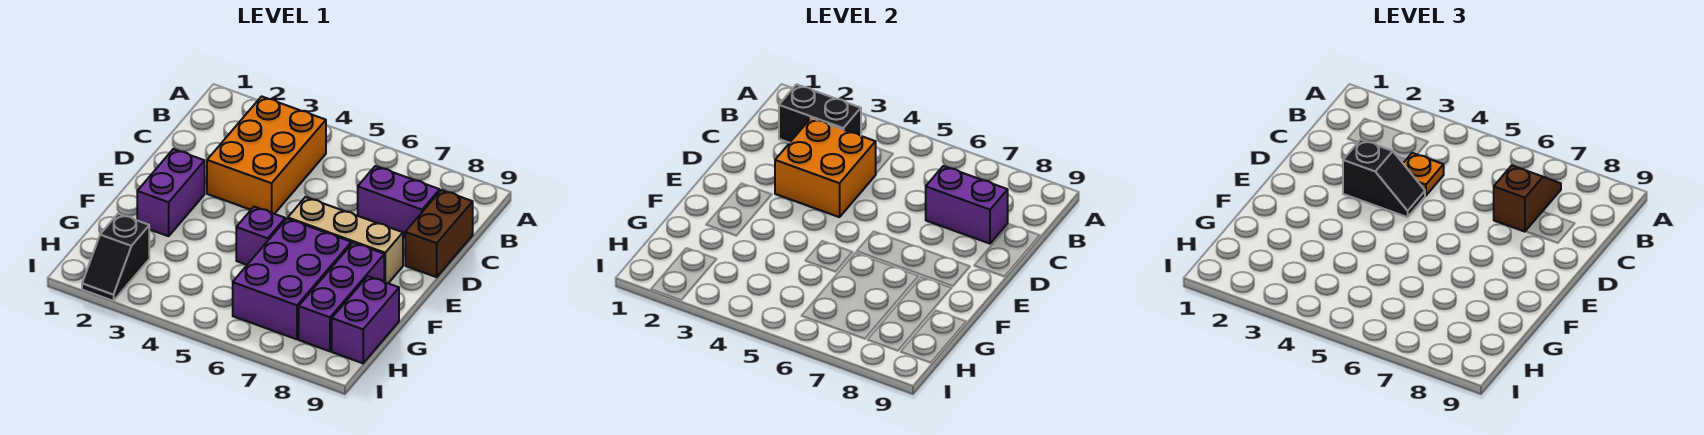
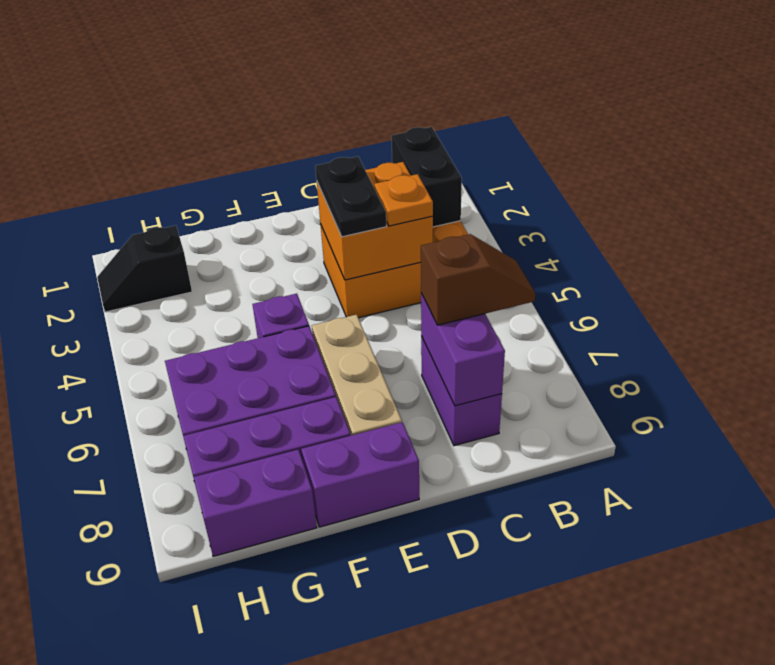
brown 1x2 brick [405,190,473,277] -> none
black 1x2 slope [1343,140,1425,217] -> black 1x2 plate [315,156,386,237]
purple 1x2 brick [137,149,205,236] -> purple 1x2 brick moved to [301,422,419,527]

